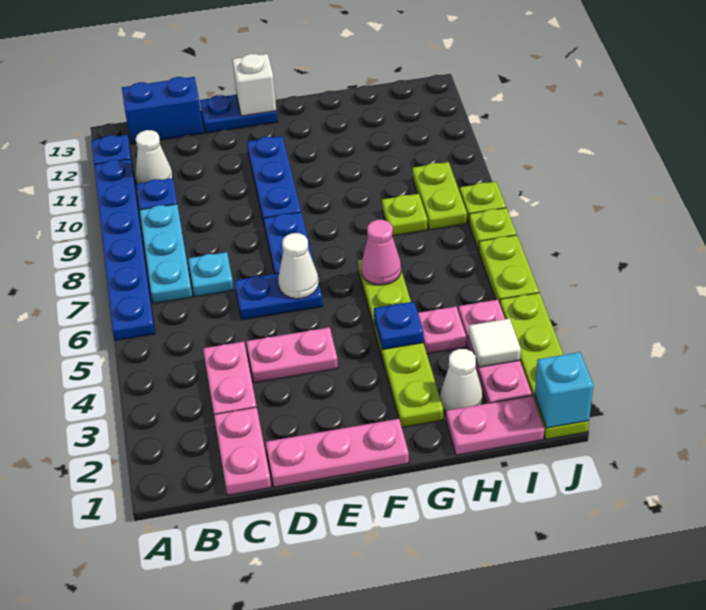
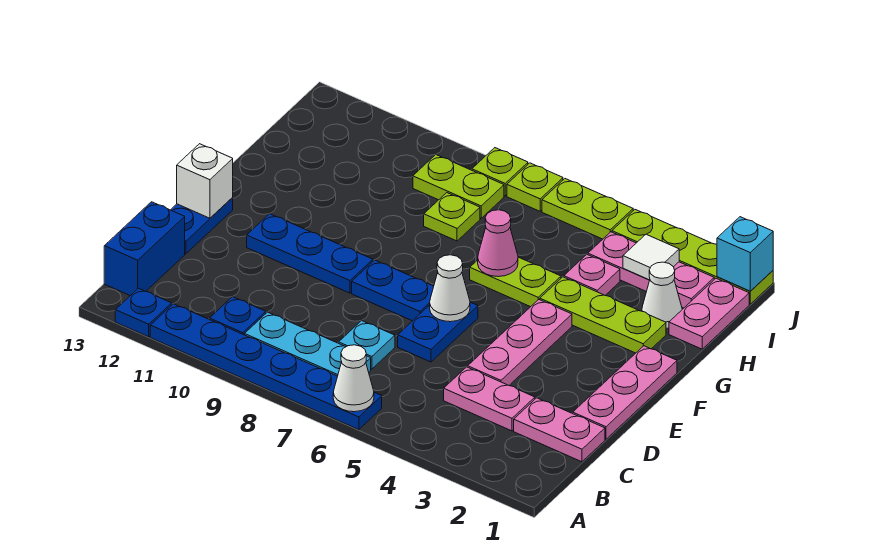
white 1x1 cone [135,130,173,184] -> white 1x1 cone moved to [333,345,374,412]
pink 1x2 plate [246,327,338,383] -> pink 1x3 plate [468,299,572,385]
blue 1x1 plate [374,302,423,349] -> none

